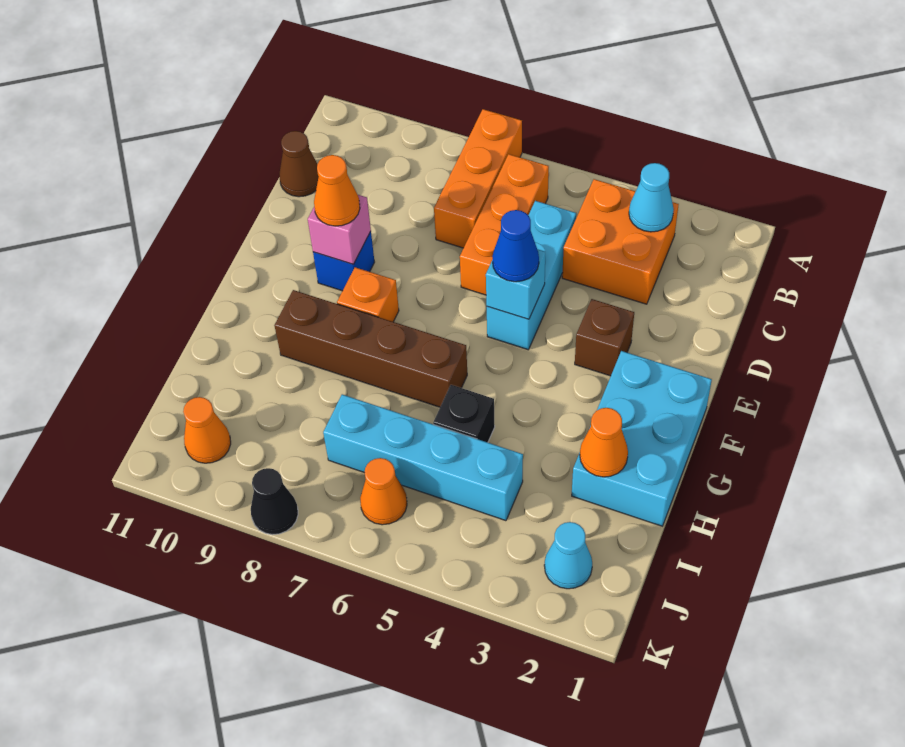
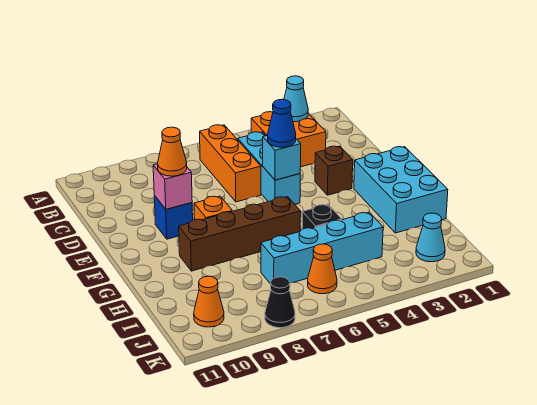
orange 1x3 brick [434,109,522,248] -> none
brown 1x1 cone [279,131,319,197] -> none
orange 1x1 cone [580,408,628,477] -> none

